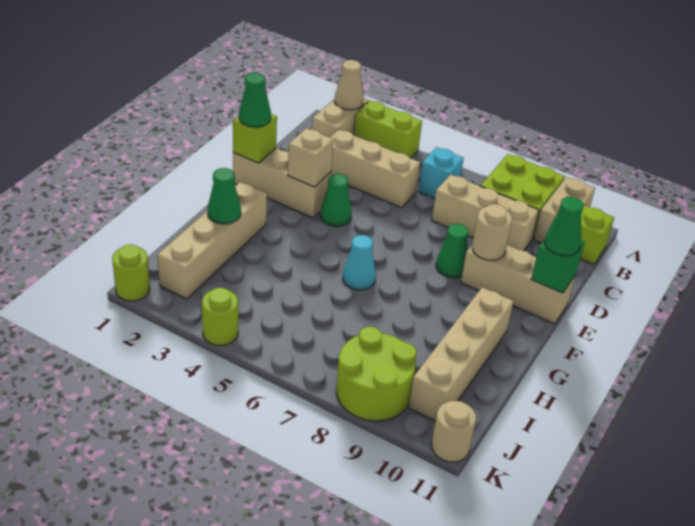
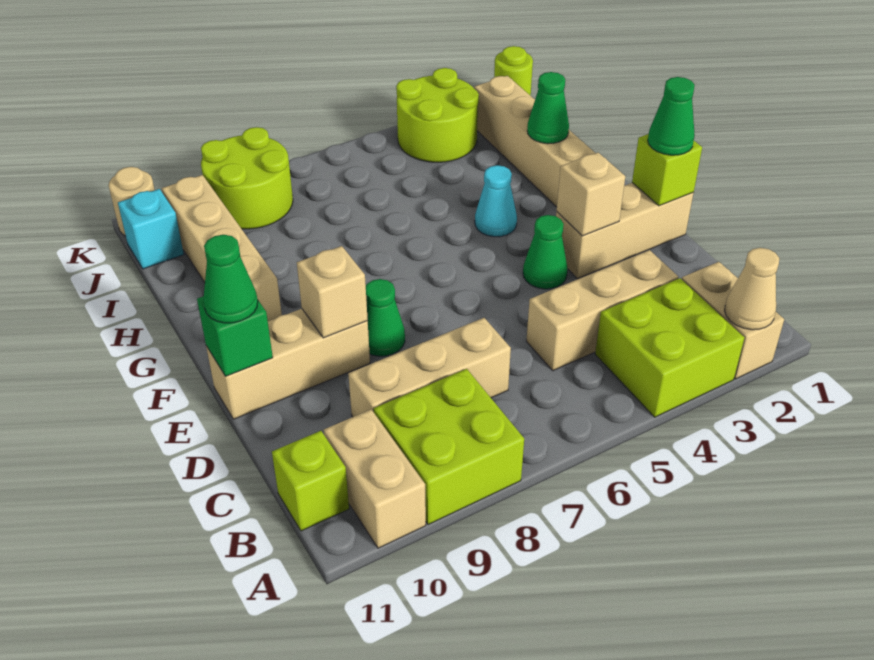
lime 1x2 brick [354,101,422,158] -> lime 2x2 brick [595,278,744,417]
cyan 1x1 brick [418,147,464,199] -> cyan 1x1 brick moved to [118,189,184,269]
tan 1x1 round brick [472,204,512,260] -> tan 1x1 brick [297,246,368,338]
cyan 1x1 cone [343,235,376,290] -> cyan 1x1 cone moved to [475,165,517,237]
lime 1x1 round brick [202,288,238,346] -> lime 2x2 round brick [396,68,479,162]

